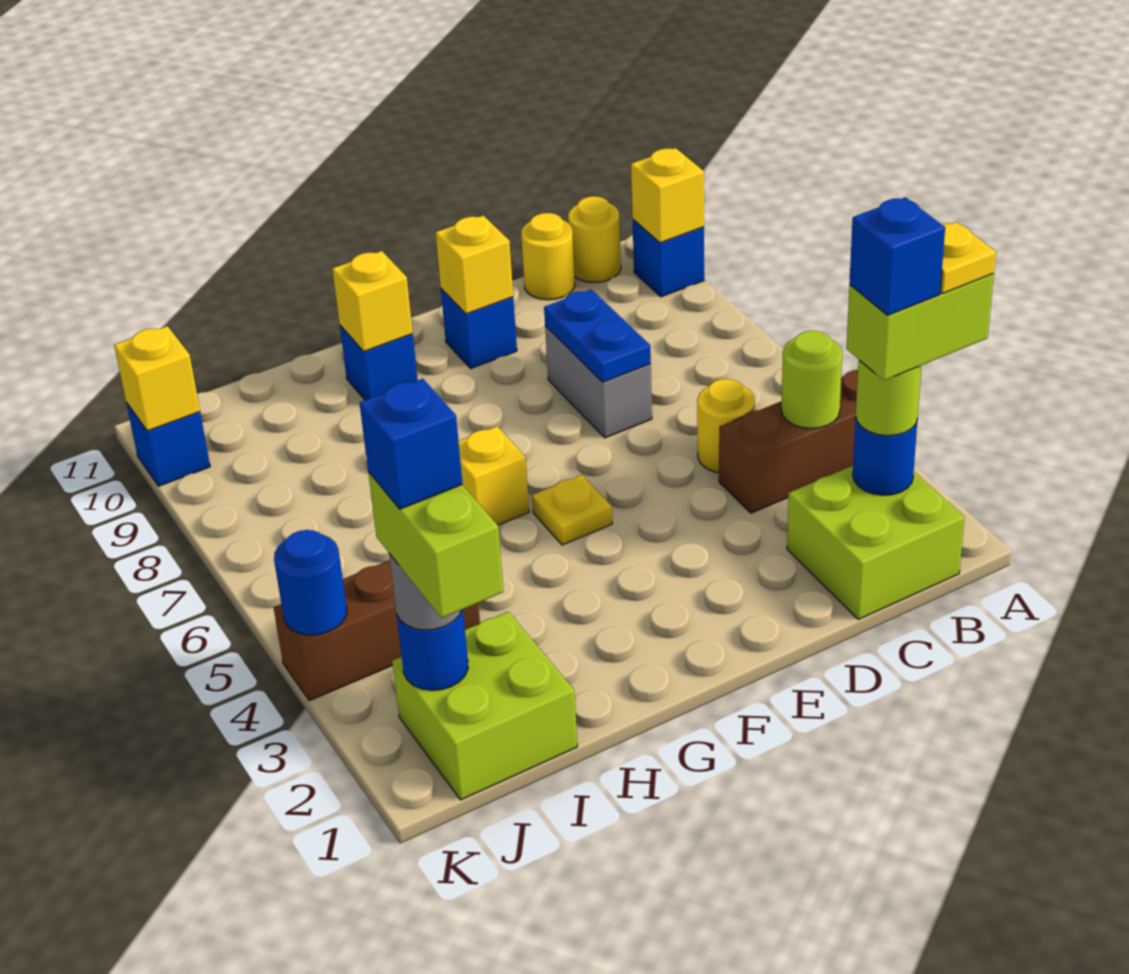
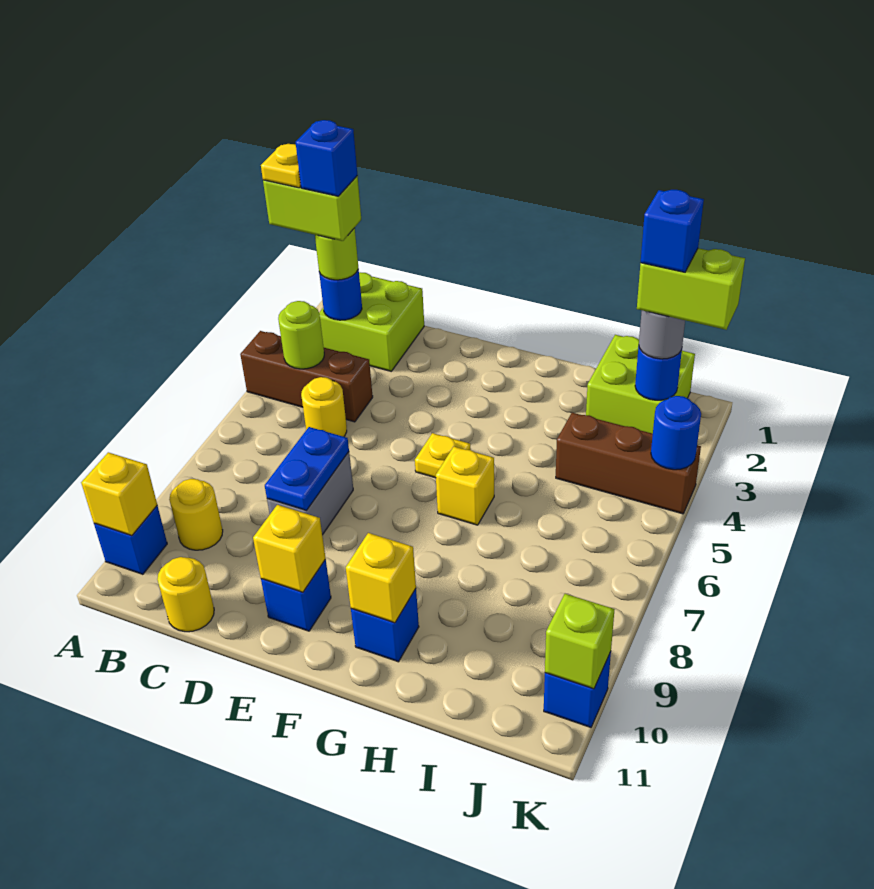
yellow 1x1 round brick [568,196,621,282] -> yellow 1x1 round brick moved to [169,479,223,550]
lime 1x2 brick [368,472,504,618] -> lime 1x2 brick turned to [637,248,745,330]
yellow 1x1 brick [114,326,200,431] -> lime 1x1 brick [545,594,614,689]

